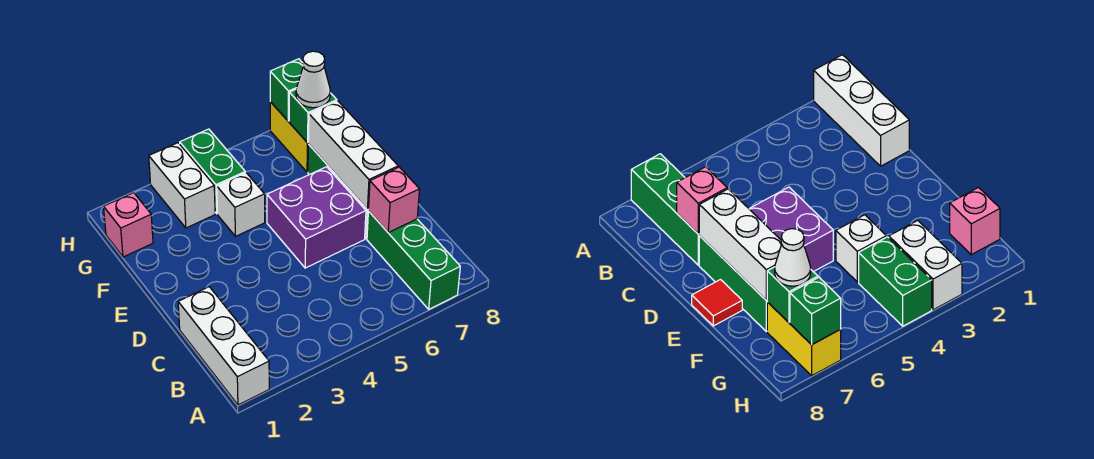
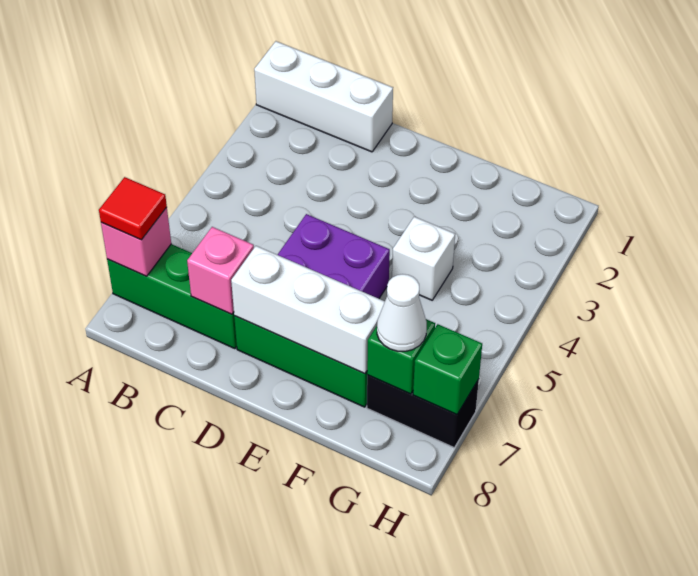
red 1x1 tile [692,280,742,326] -> red 1x1 tile moved to [99,177,167,240]
pink 1x1 brick [104,193,153,257] -> pink 1x1 brick moved to [101,207,171,276]
white 1x2 brick [149,143,215,228] -> none
green 1x2 brick [180,129,245,214] -> none
yellow 1x2 brick [270,102,308,172] -> black 1x2 brick [367,375,479,447]

